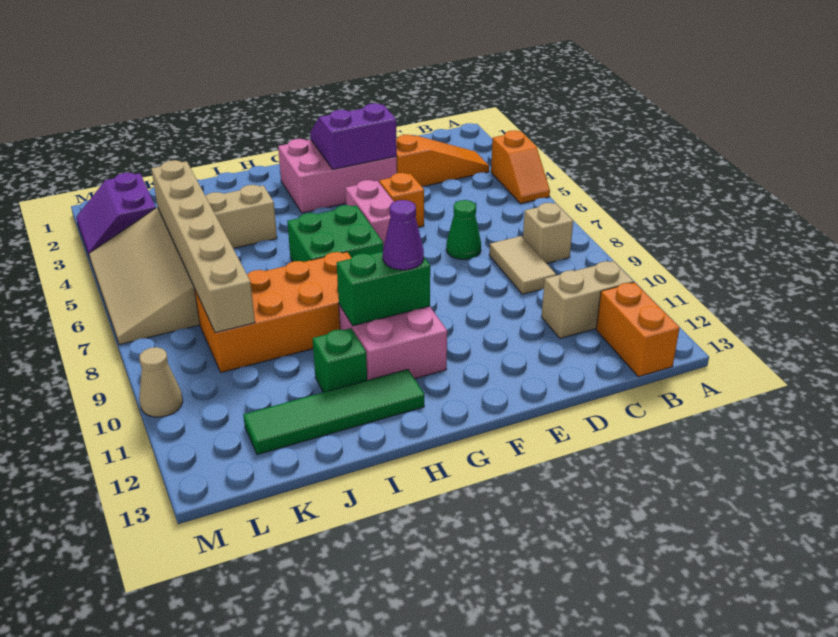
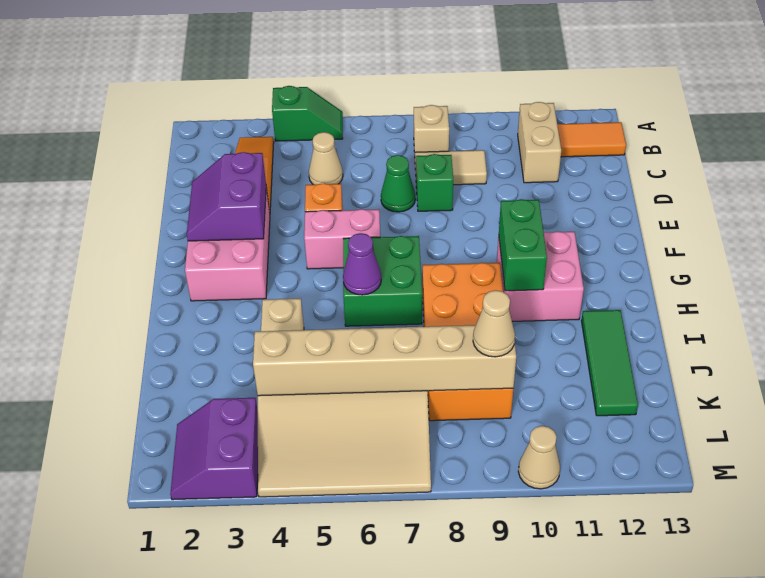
orange 1x2 slope [491,130,550,203] -> green 1x2 slope [272,86,343,141]
orange 1x2 brick [596,282,680,377] -> orange 1x2 tile [557,122,626,157]
none -> tan 1x1 cone [309,132,343,185]
purple 1x1 cone [383,200,424,270] -> purple 1x1 cone moved to [343,233,381,295]
green 1x4 tile [243,369,424,455] -> green 1x3 tile [582,310,638,416]
green 1x1 brick [312,328,367,392] -> green 1x1 brick moved to [416,154,453,211]
none -> tan 1x1 cone [473,290,515,357]
purple 2x2 slope [76,173,156,258] -> purple 2x2 slope turned to [170,398,258,500]

